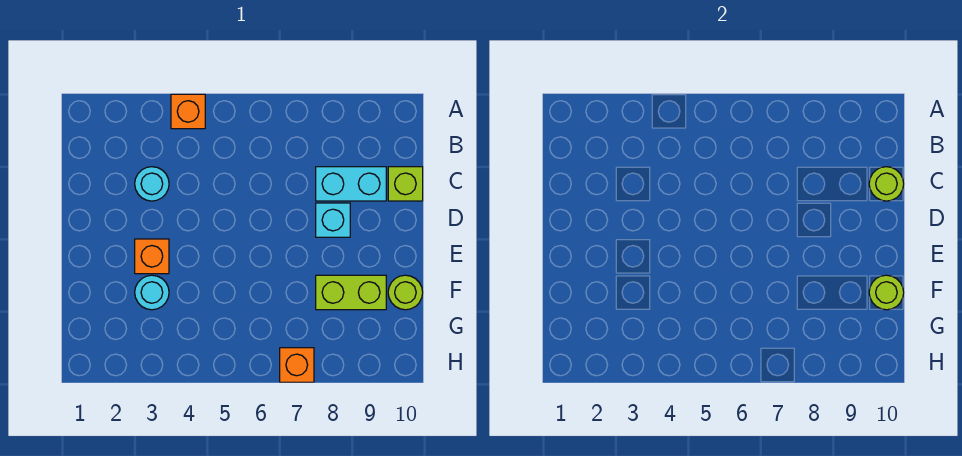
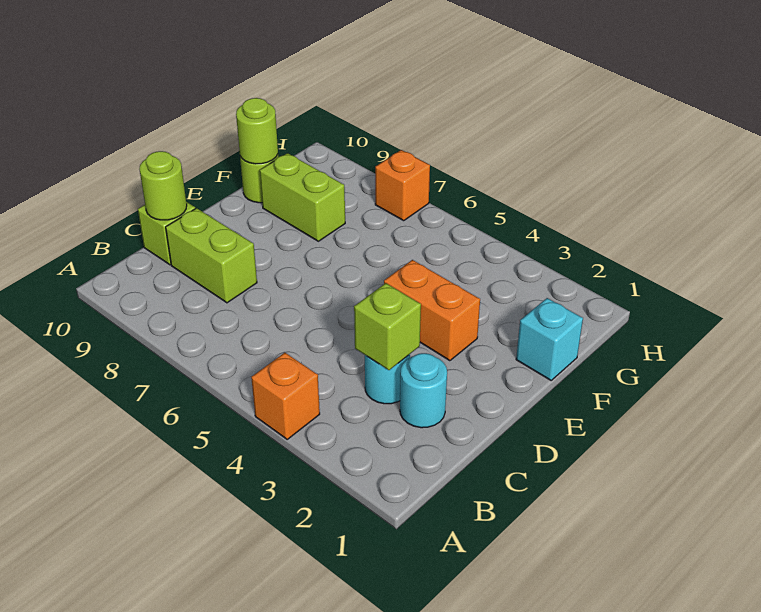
none -> lime 1x1 brick [354,283,421,370]
cyan 1x2 brick [316,167,386,201] -> lime 1x2 brick [166,208,257,303]
cyan 1x1 brick [316,203,350,237] -> cyan 1x1 brick moved to [516,298,583,380]
orange 1x1 brick [135,239,169,274] -> orange 1x2 brick [384,260,480,361]
cyan 1x1 round brick [135,275,169,310] -> cyan 1x1 round brick moved to [400,353,447,428]

